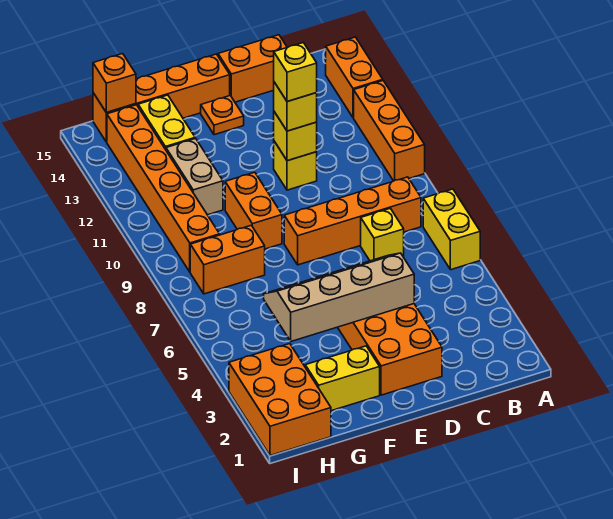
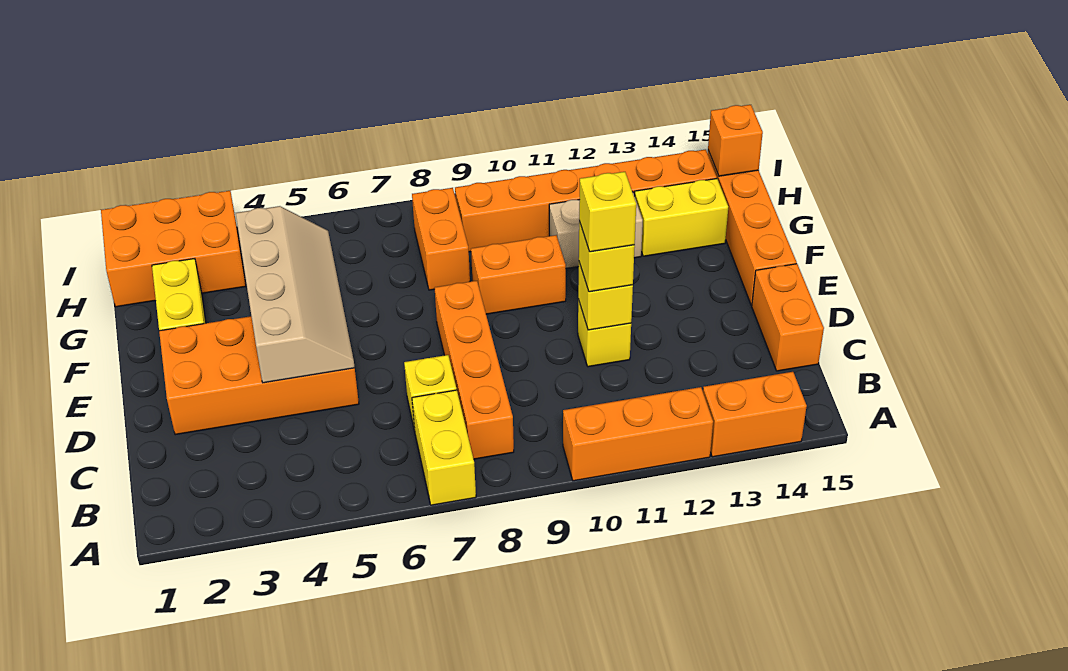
yellow 1x2 brick [423,189,480,270] -> yellow 1x2 brick turned to [412,390,476,505]
orange 1x1 plate [201,96,244,135] -> none

